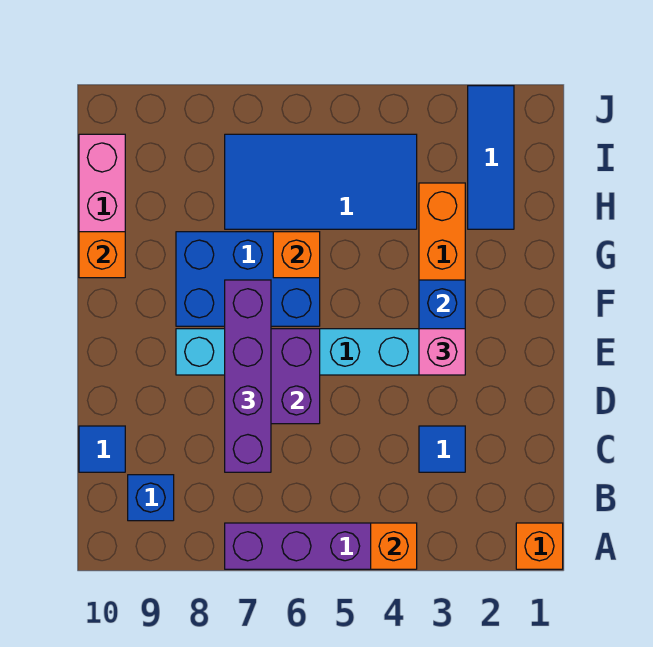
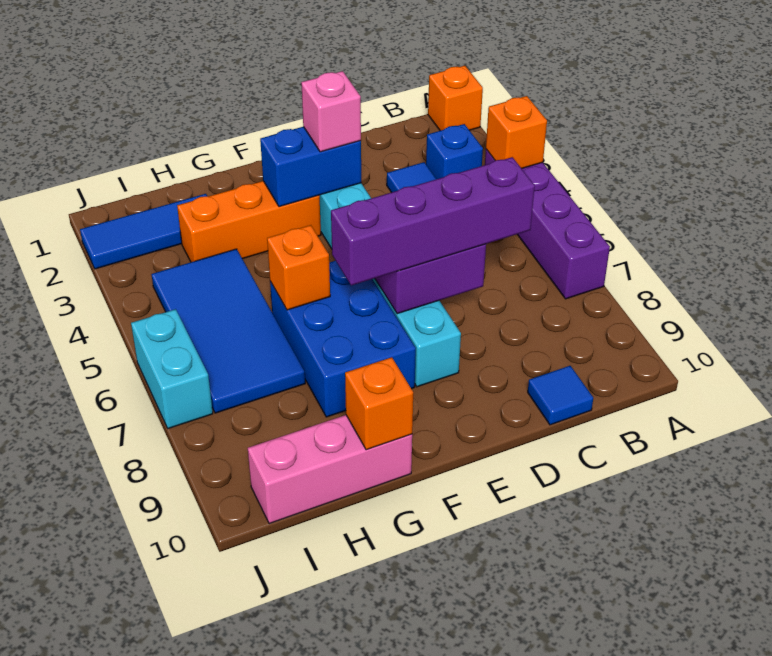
blue 1x1 brick [128,475,174,521] -> blue 1x1 brick moved to [426,124,483,179]
none -> cyan 1x2 brick [131,309,213,428]

